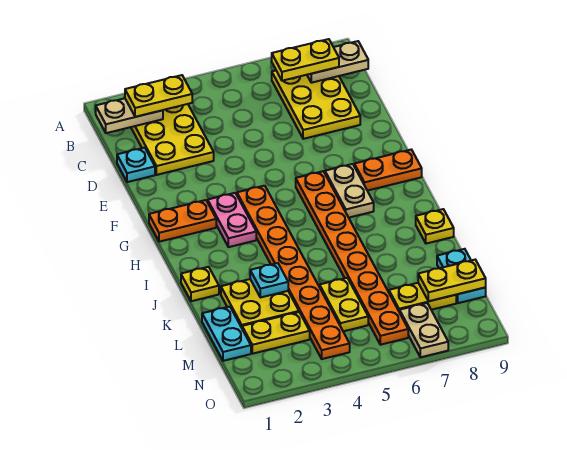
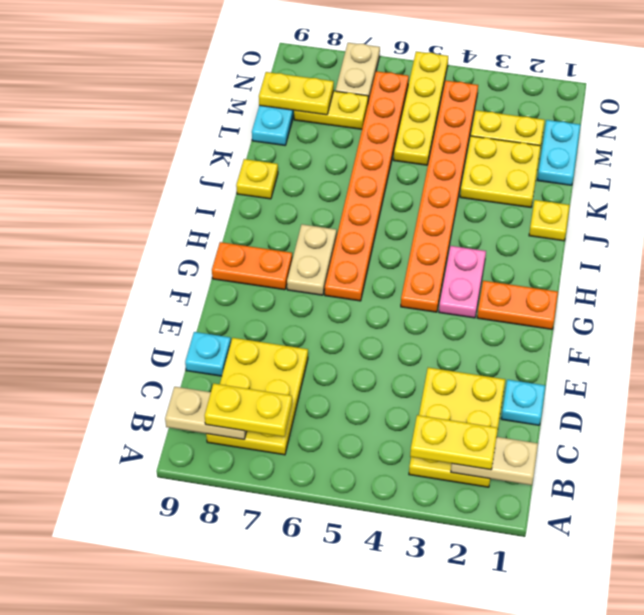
cyan 1x1 plate [250,263,288,298] -> cyan 1x1 plate moved to [185,332,231,376]
yellow 1x2 plate [320,278,368,331] -> yellow 1x4 plate [393,52,448,165]

